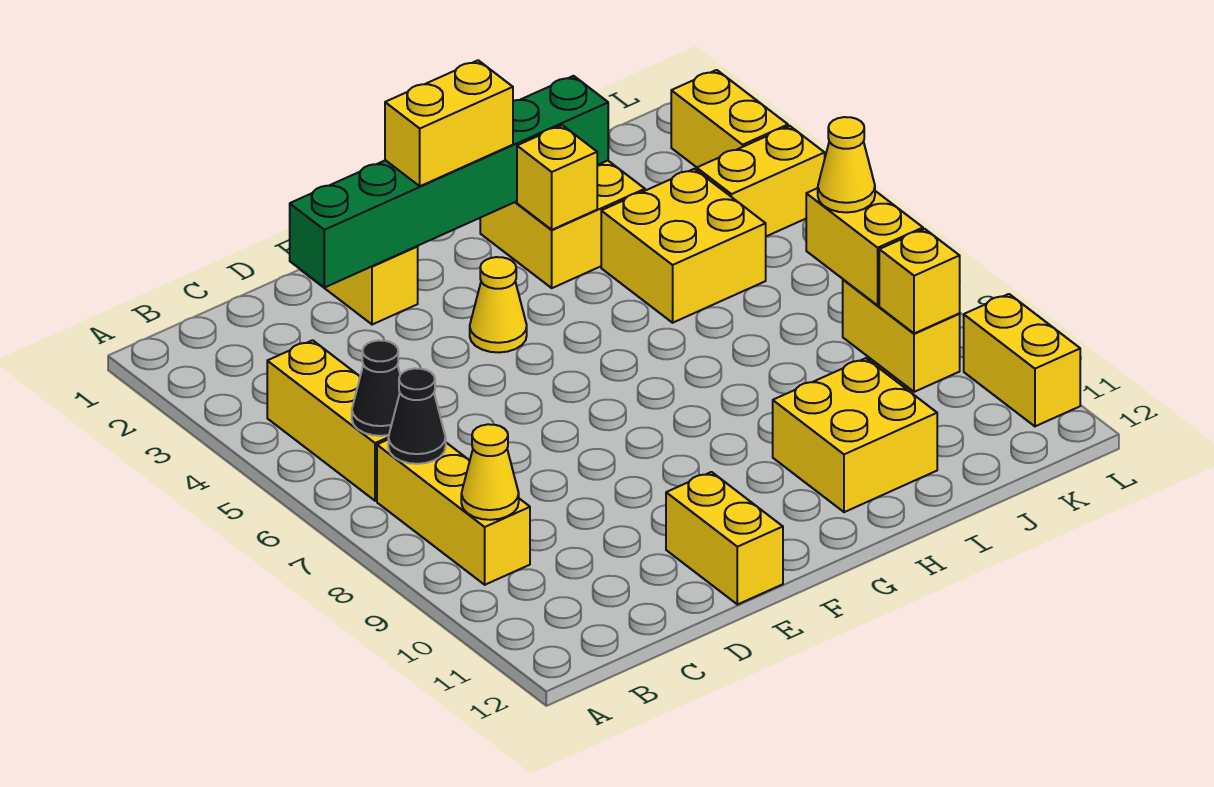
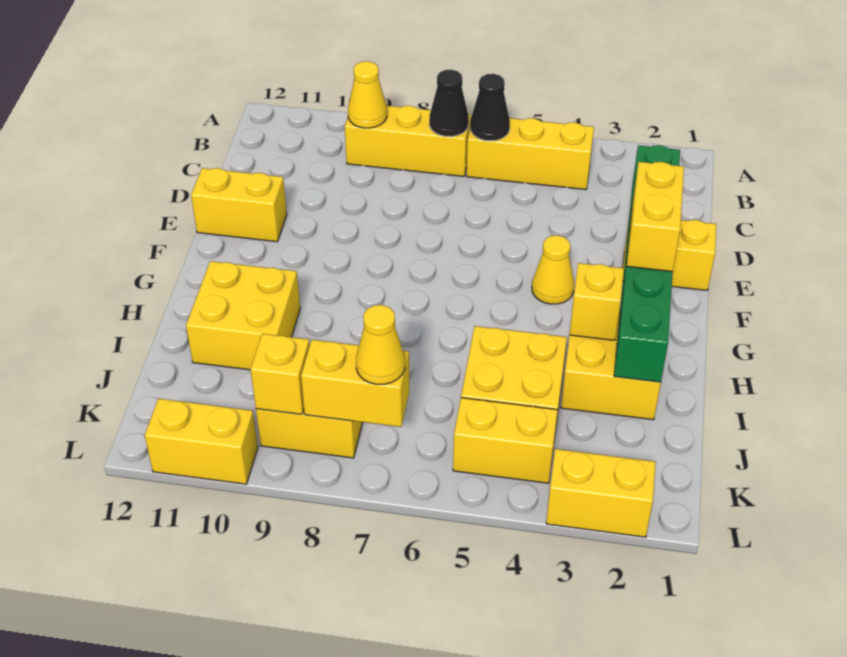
yellow 1x2 brick [697,126,825,236] -> yellow 1x2 brick turned to [453,398,558,483]

